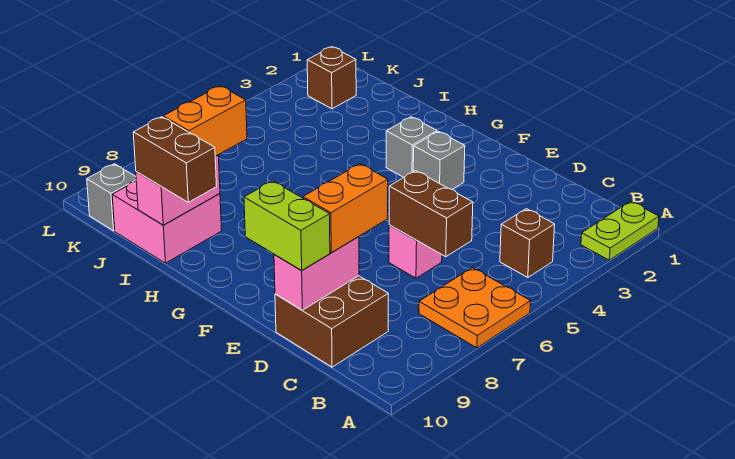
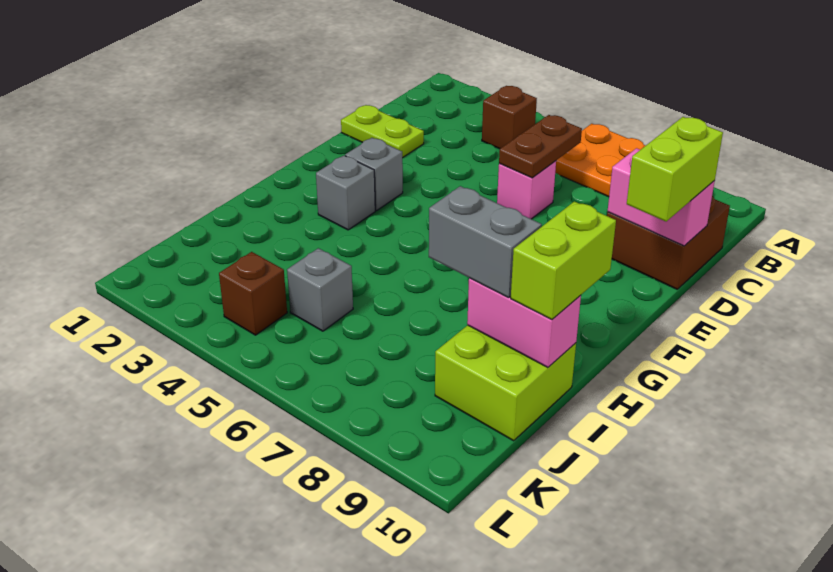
lime 1x2 plate [581,201,659,260] -> lime 1x2 plate moved to [341,105,424,158]
brown 1x2 brick [389,171,473,257] -> brown 1x2 plate [499,115,582,178]
orange 1x2 brick [303,164,388,253] -> none
brown 1x2 brick [133,117,217,202] -> lime 1x2 brick [511,201,616,320]
orange 1x2 brick [163,86,247,156] -> grey 1x2 brick [429,186,542,298]
pink 2x2 brick [112,181,222,263] -> lime 2x2 brick [435,325,576,441]
brown 1x1 brick [307,47,356,109] -> brown 1x1 brick moved to [219,252,287,335]
grey 1x1 brick [87,164,136,231] -> grey 1x1 brick moved to [287,248,353,331]

